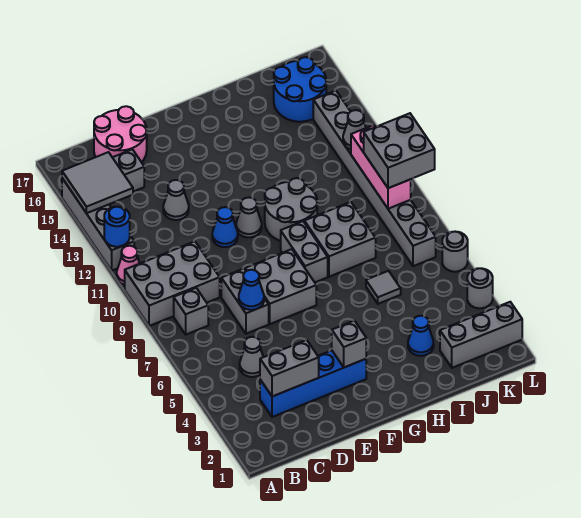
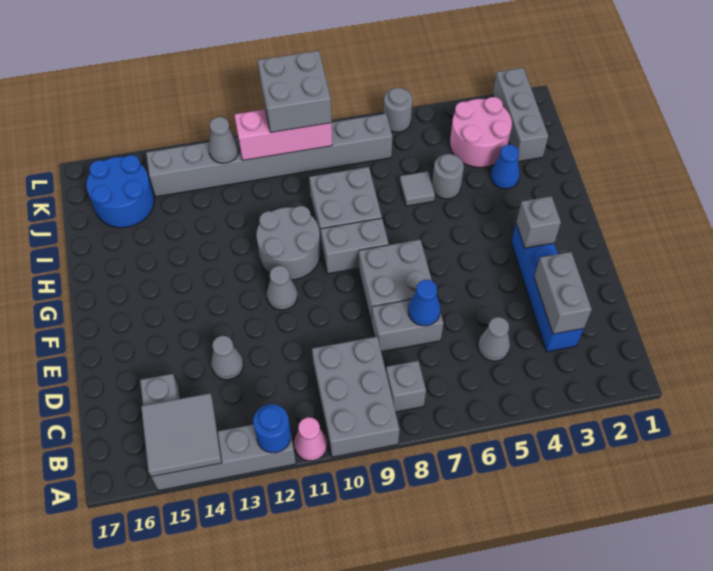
pink 2x2 round brick [94,106,147,162] -> pink 2x2 round brick moved to [450,97,512,167]
blue 1x1 cone [212,207,238,247] -> none
grey 1x1 round brick [467,268,493,308] -> grey 1x1 round brick moved to [432,154,464,199]

